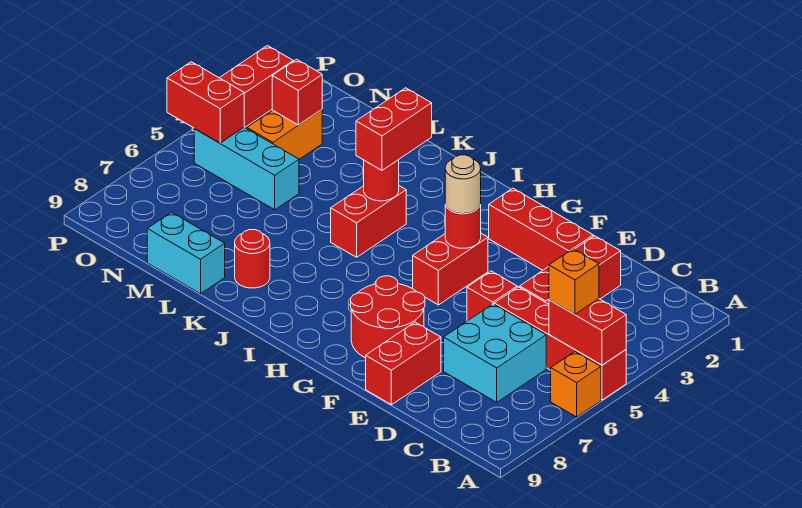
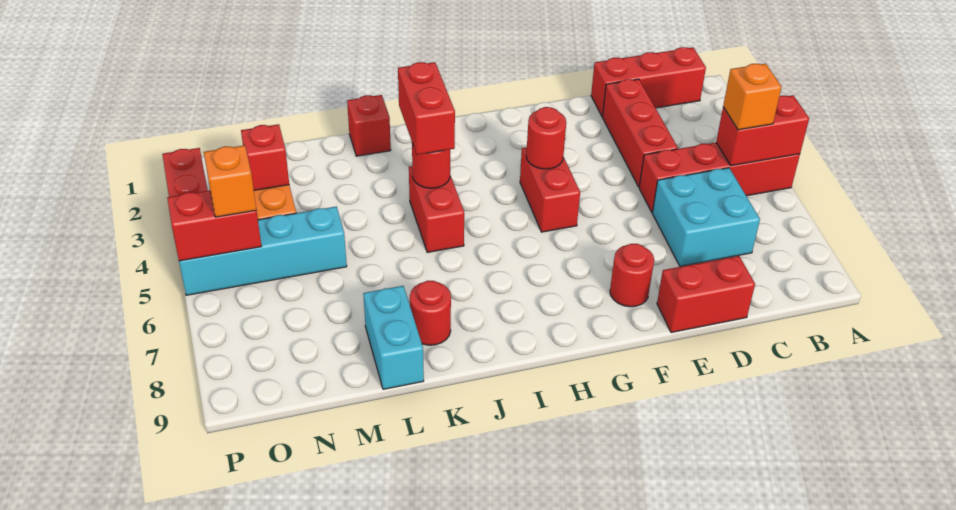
orange 1x1 brick [551,352,601,417] -> orange 1x1 brick moved to [204,145,256,217]
red 1x3 brick [489,188,593,270] -> red 1x3 brick moved to [591,47,706,117]
red 1x1 brick [467,271,517,321] -> red 1x1 brick moved to [347,95,391,156]
red 1x2 brick [366,322,441,405] -> red 1x2 brick turned to [657,256,755,333]
red 2x2 round brick [351,276,425,358] -> red 1x1 round brick [610,244,654,307]
tan 1x1 round brick [445,155,481,214] -> none
cyan 1x2 brick [147,212,225,294] -> cyan 1x2 brick turned to [363,286,424,389]
cyan 1x3 brick [194,128,299,210] -> cyan 1x4 brick [179,207,347,295]

